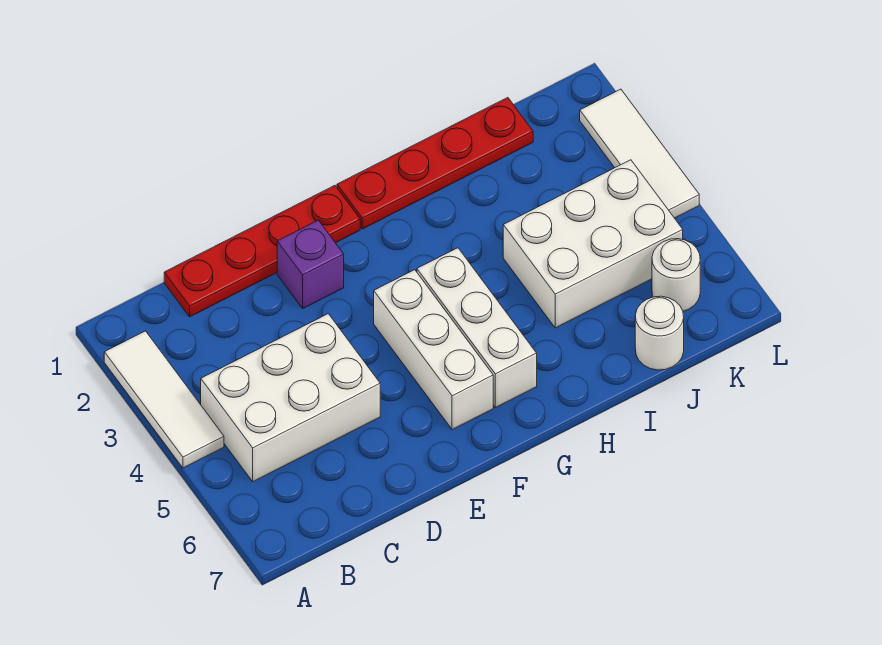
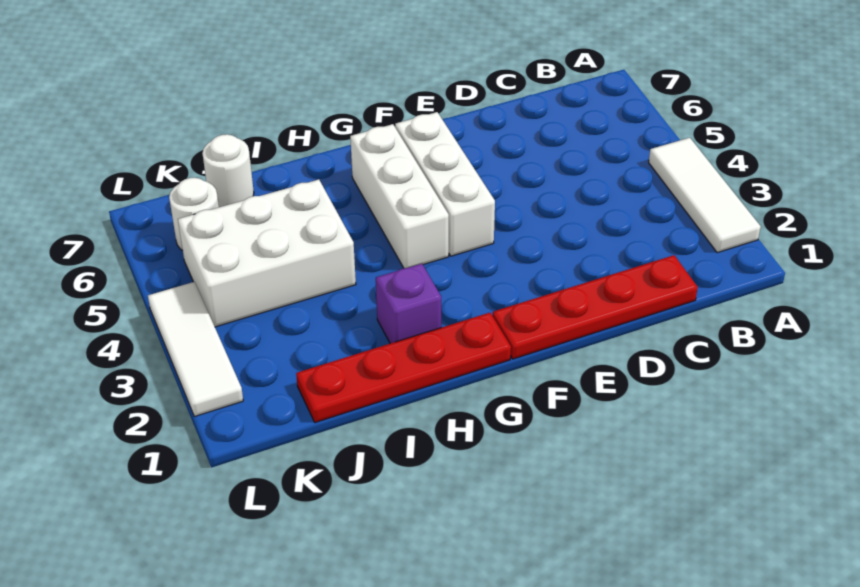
white 2x3 brick [201,314,380,482] -> none
purple 1x1 brick [277,220,344,308] -> purple 1x1 brick moved to [376,264,441,343]

